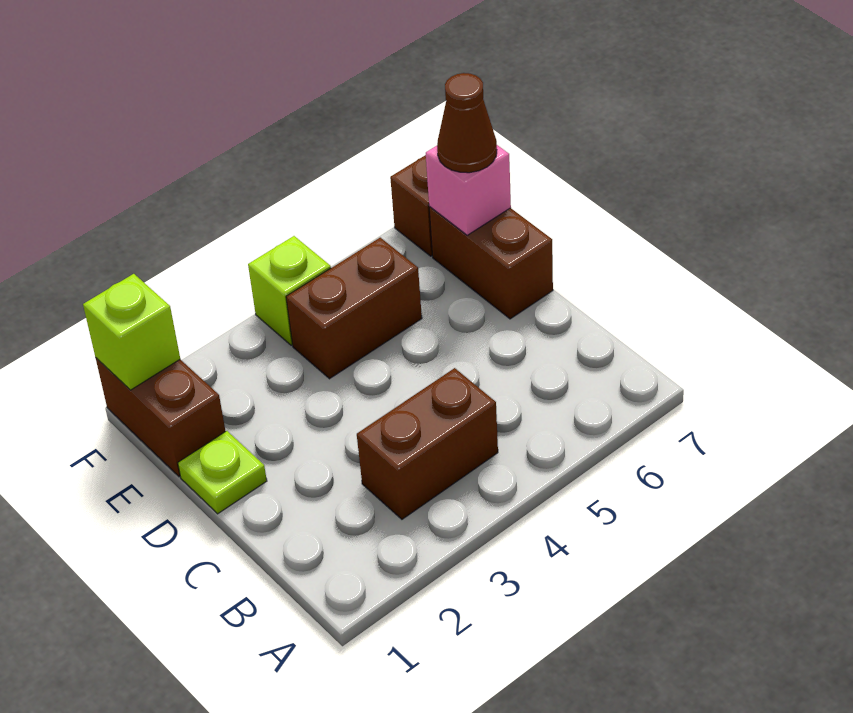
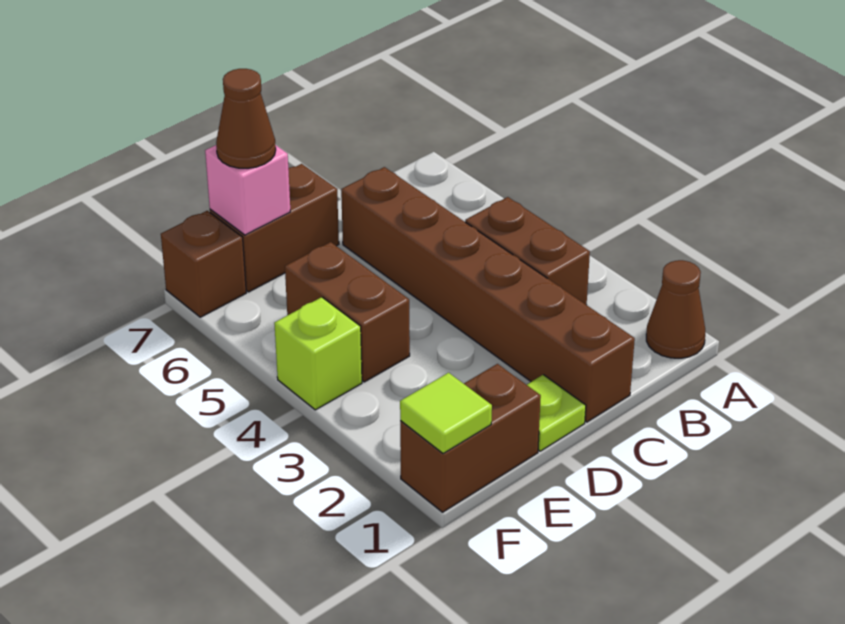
none -> brown 1x1 cone [646,260,705,358]
none -> brown 1x6 brick [341,167,635,422]
lime 1x1 brick [83,274,180,390] -> lime 1x1 tile [400,373,492,454]

